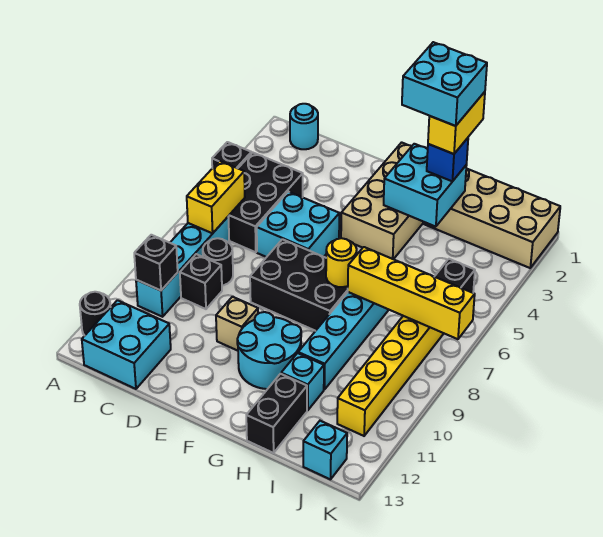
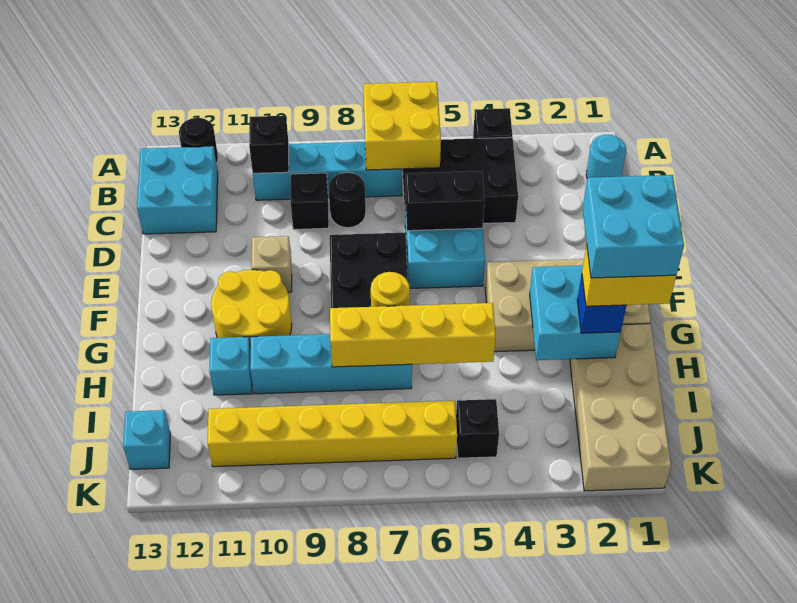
yellow 1x2 brick [187,161,245,233] -> yellow 2x2 brick [363,82,441,170]
cyan 2x2 round brick [237,312,301,389] -> yellow 2x2 round brick [211,270,292,348]
yellow 1x4 brick [348,247,475,339] -> yellow 1x4 brick turned to [330,303,496,367]
black 1x2 brick [246,374,307,453] -> black 1x2 brick moved to [406,171,485,231]

